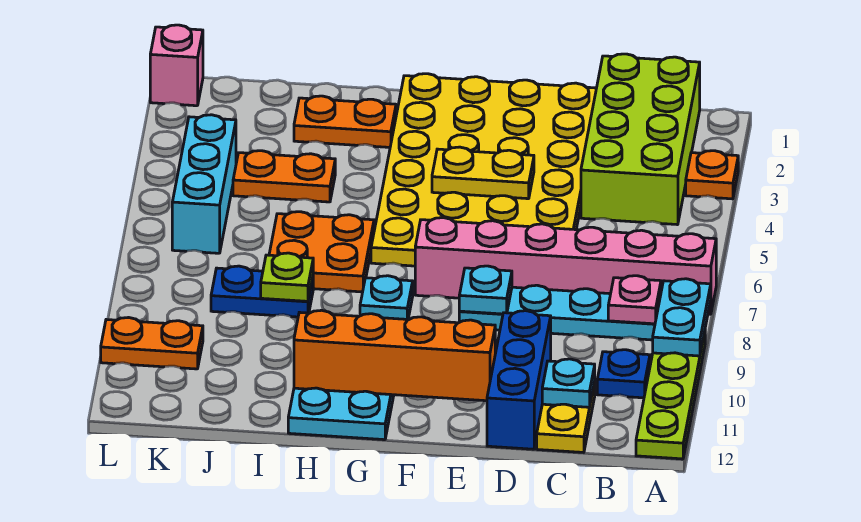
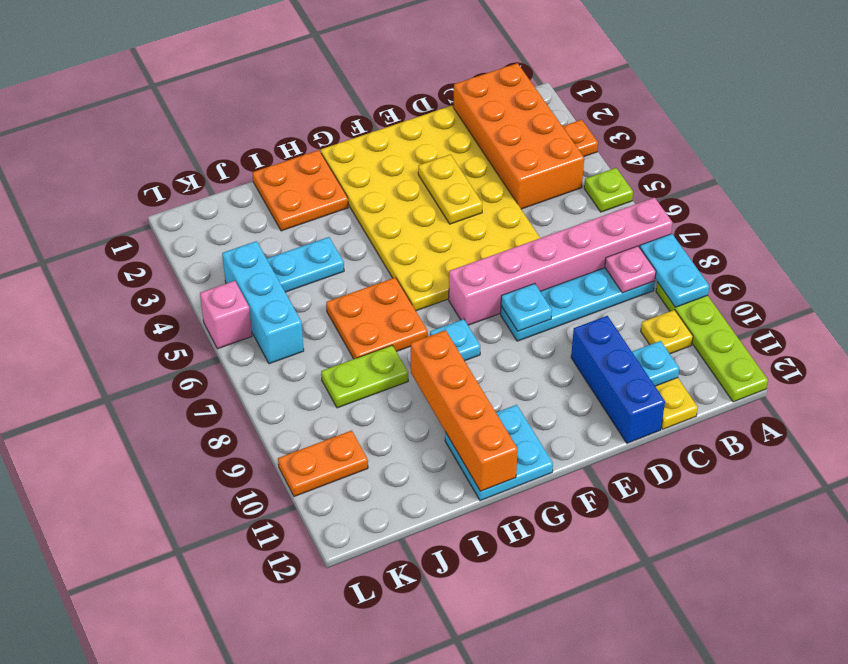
lime 2x4 brick [581,54,700,225] -> orange 2x4 brick [454,63,584,209]
blue 1x1 plate [597,350,650,398] -> yellow 1x1 plate [641,310,693,354]
yellow 1x2 plate [432,147,534,199] -> yellow 1x2 plate turned to [418,154,482,224]
orange 1x4 brick [294,310,495,401] -> orange 1x4 brick turned to [411,330,518,491]
orange 1x2 plate [294,96,396,147] -> orange 2x2 plate [252,150,348,231]
orange 1x2 plate [233,151,335,202] -> cyan 1x2 plate [267,237,344,292]
blue 1x2 plate [211,266,313,317] -> lime 1x2 plate [321,345,408,408]
lime 1x1 plate [261,253,313,301] -> lime 1x1 plate moved to [584,168,633,212]
pink 1x1 brick [150,25,203,106] -> pink 1x1 brick moved to [200,281,252,349]

